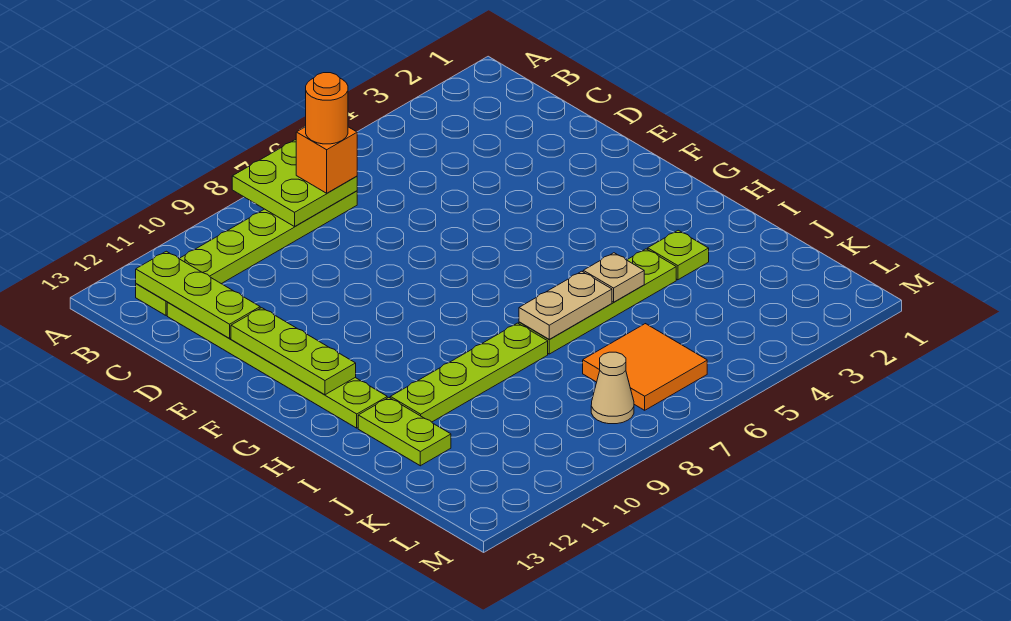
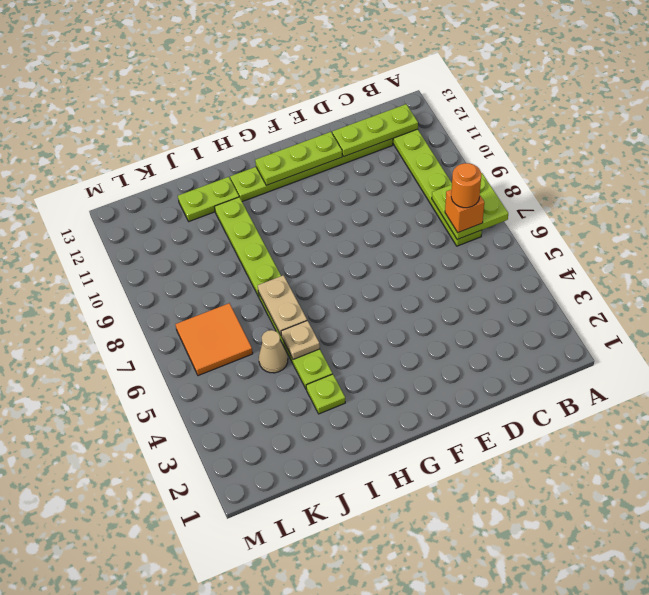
tan 1x1 cone [591,352,634,424] -> tan 1x1 cone moved to [259,330,288,373]

